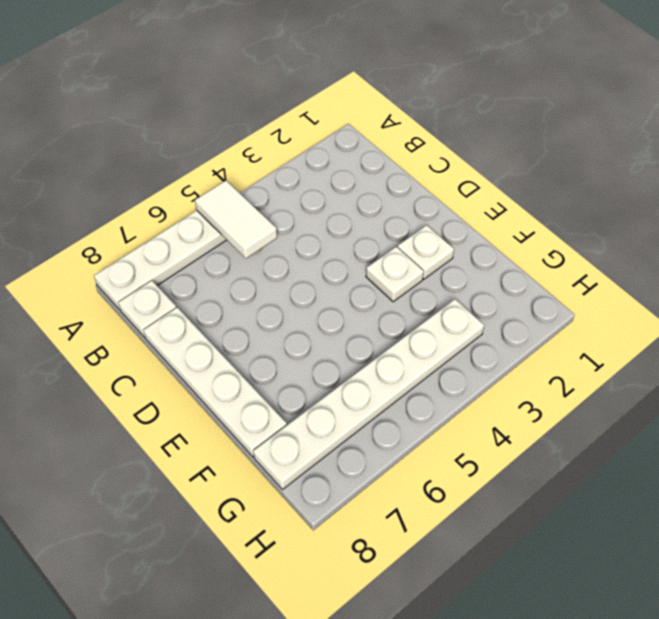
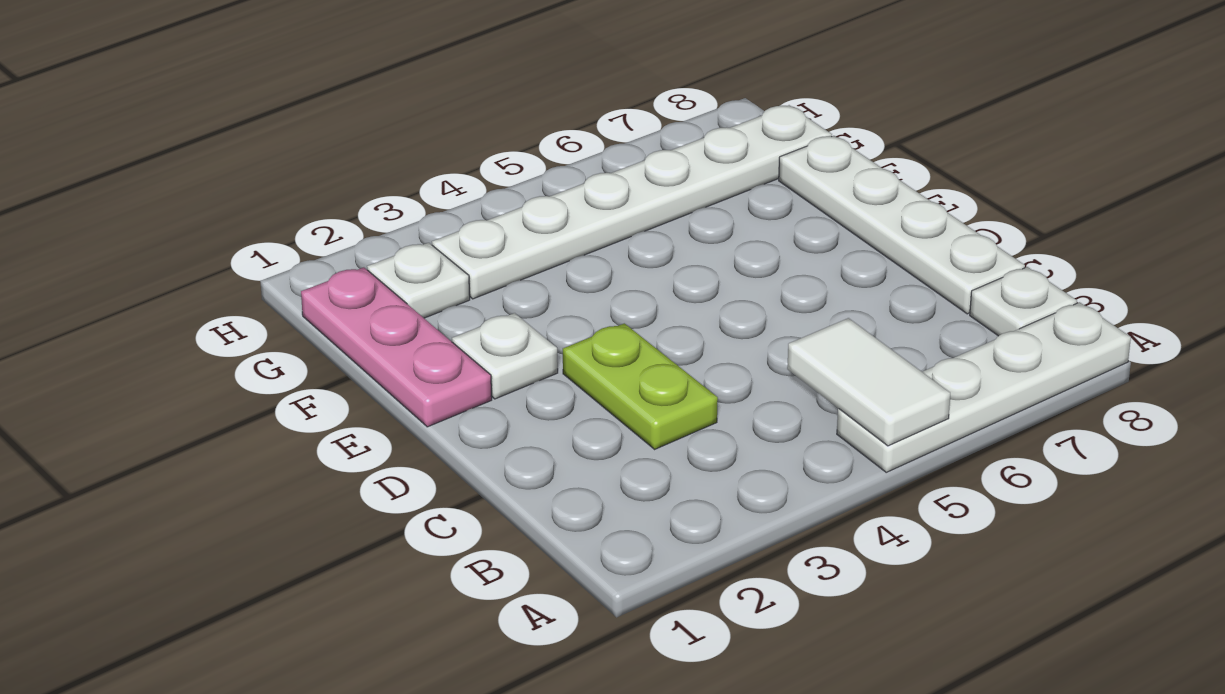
none -> lime 1x2 plate [563,323,718,449]
none -> pink 1x3 plate [301,267,492,427]
white 1x1 plate [366,247,424,302] -> white 1x1 plate moved to [367,243,470,318]

